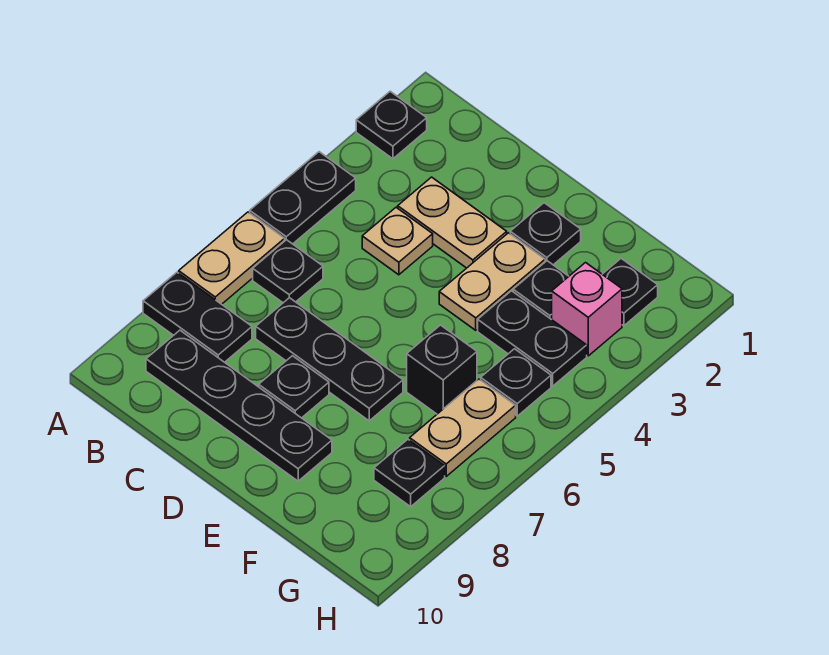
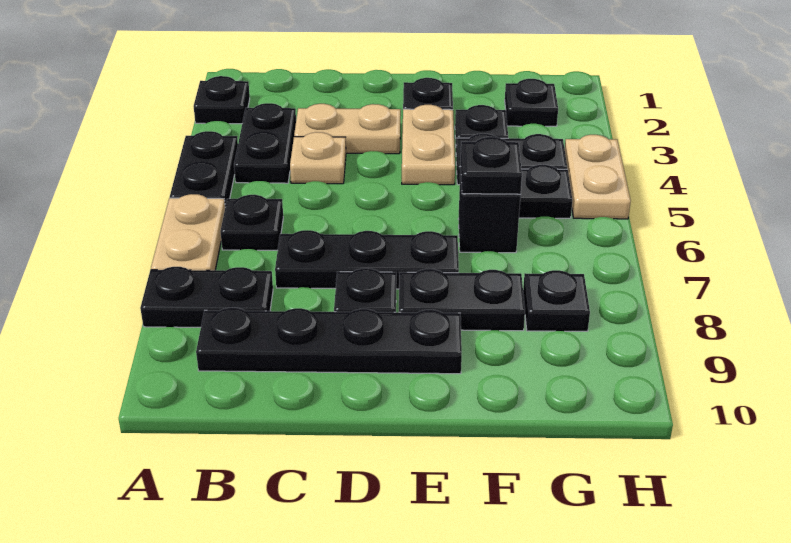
none -> black 1x2 plate [234,103,296,183]
none -> black 1x2 plate [399,269,525,331]
none -> black 1x1 plate [461,137,522,194]
pink 1x1 brick [552,263,622,356] -> none
tan 1x2 plate [410,379,516,476] -> tan 1x2 plate moved to [565,135,631,219]

